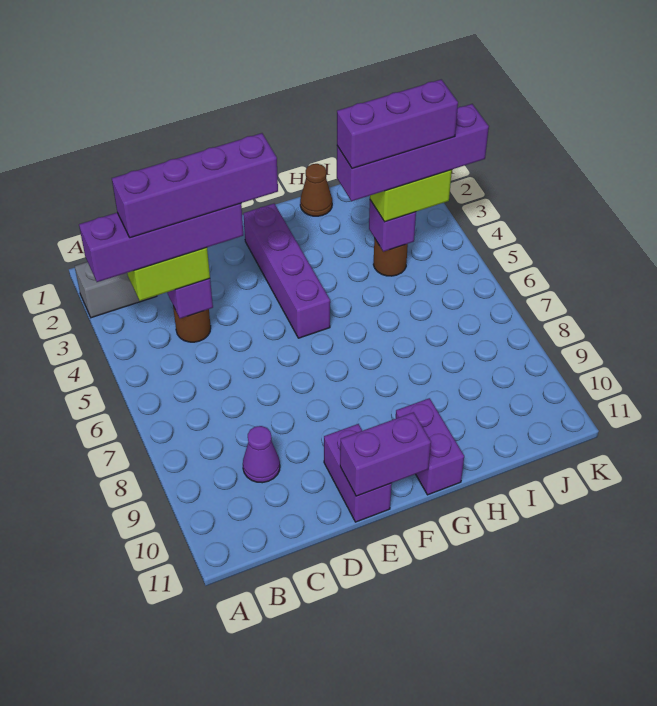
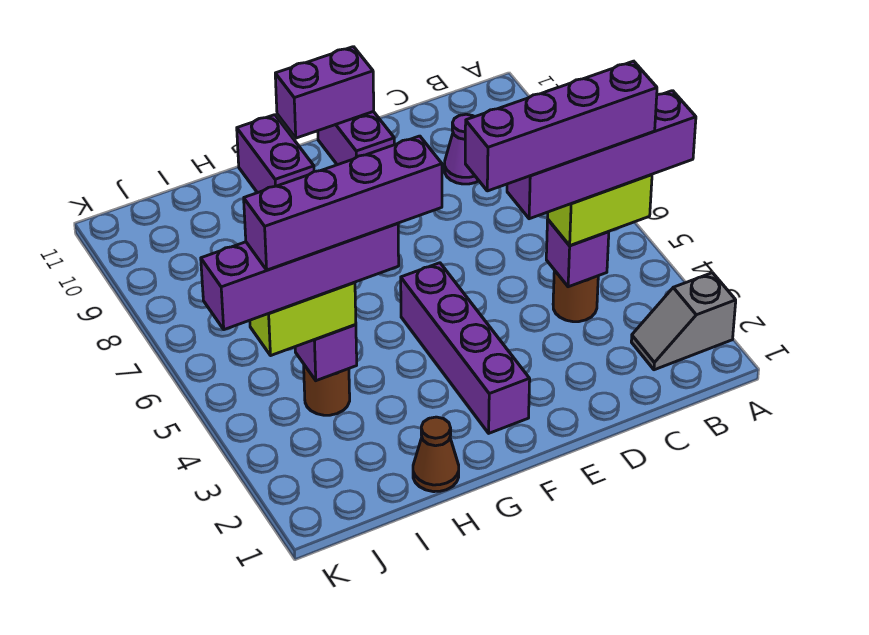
purple 1x3 brick [337,79,458,169] -> purple 1x4 brick [244,136,442,270]

